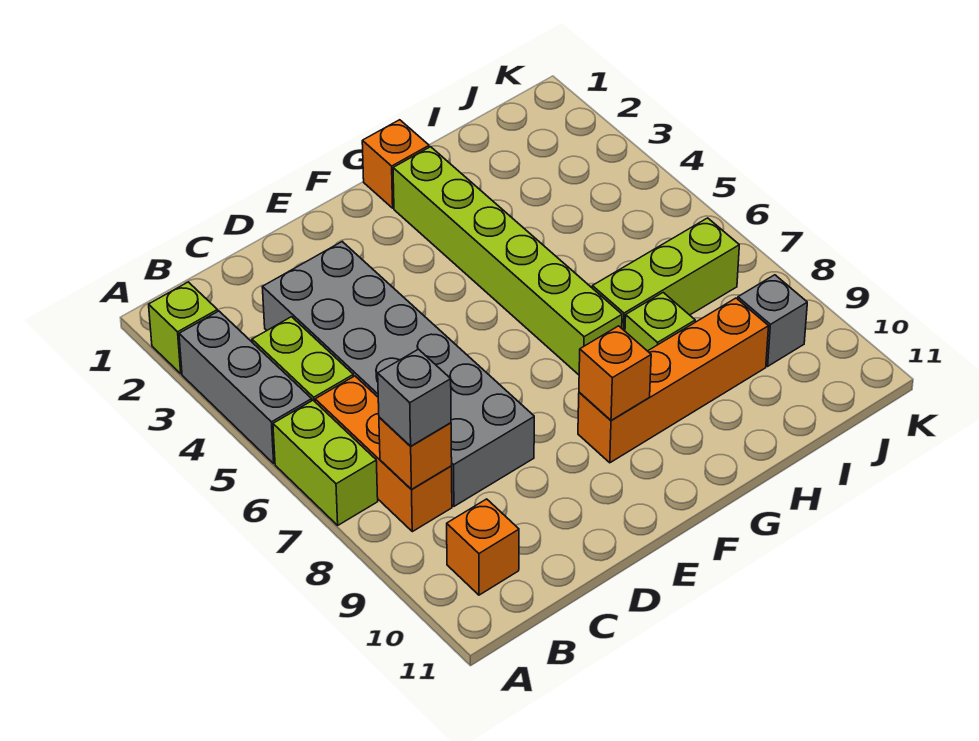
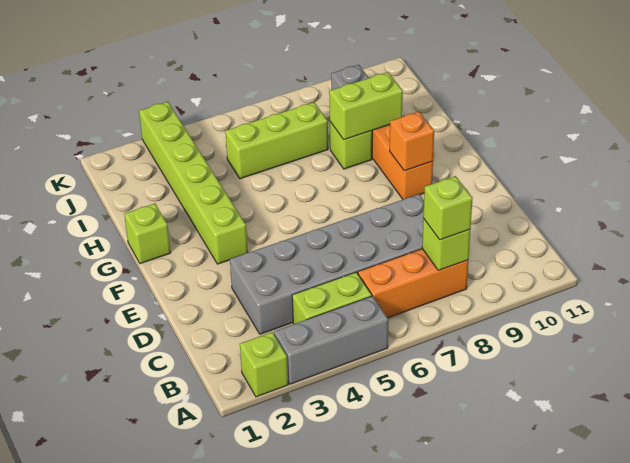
lime 1x2 brick [273,400,378,525] -> lime 1x2 brick moved to [329,72,403,140]
orange 1x1 brick [379,417,452,489] -> lime 1x1 brick [422,218,470,270]
grey 1x1 brick [378,349,451,446] -> lime 1x1 brick [423,176,473,240]
orange 1x1 brick [447,499,519,595] -> none
orange 1x1 brick [362,120,429,208] -> lime 1x1 brick [124,204,171,264]
lime 1x6 brick [393,147,622,375] -> lime 1x6 brick turned to [139,102,248,264]
lime 1x3 brick [592,218,739,331] -> lime 1x3 brick turned to [225,102,328,179]

